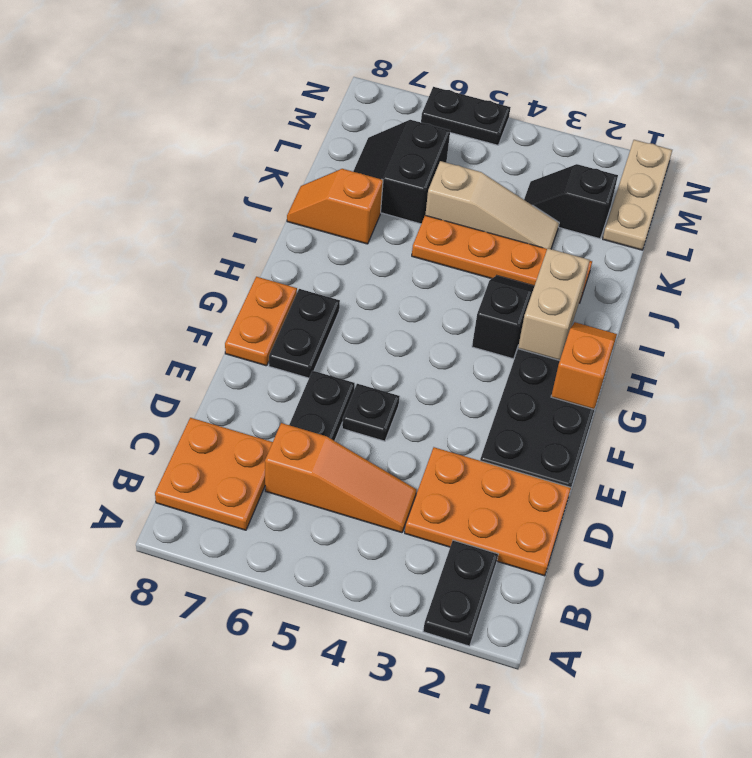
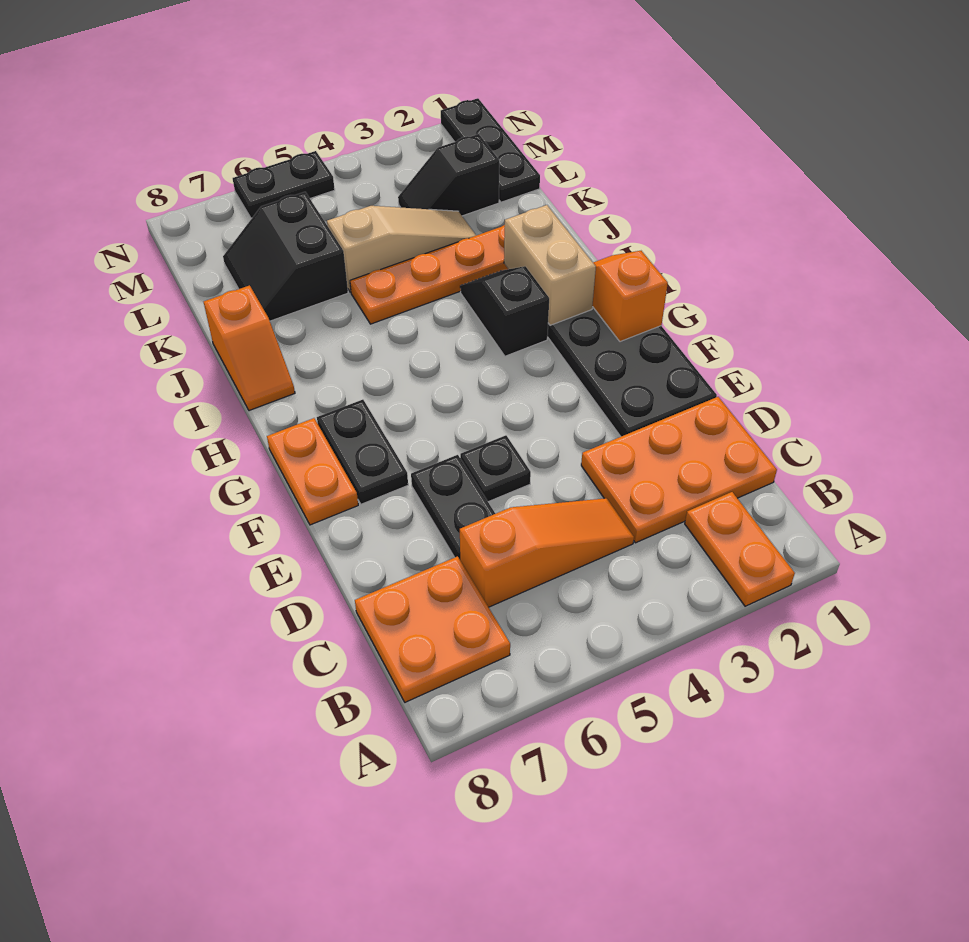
black 1x2 plate [423,540,498,646] -> orange 1x2 plate [685,492,795,606]
orange 1x2 slope [287,169,383,244] -> orange 1x2 slope turned to [204,285,295,411]
tan 1x3 plate [603,140,672,250] -> black 1x3 plate [441,98,540,202]

